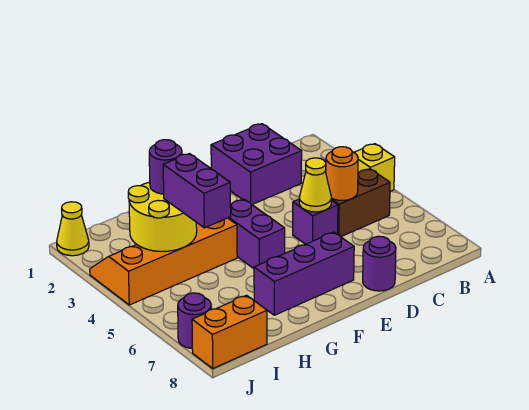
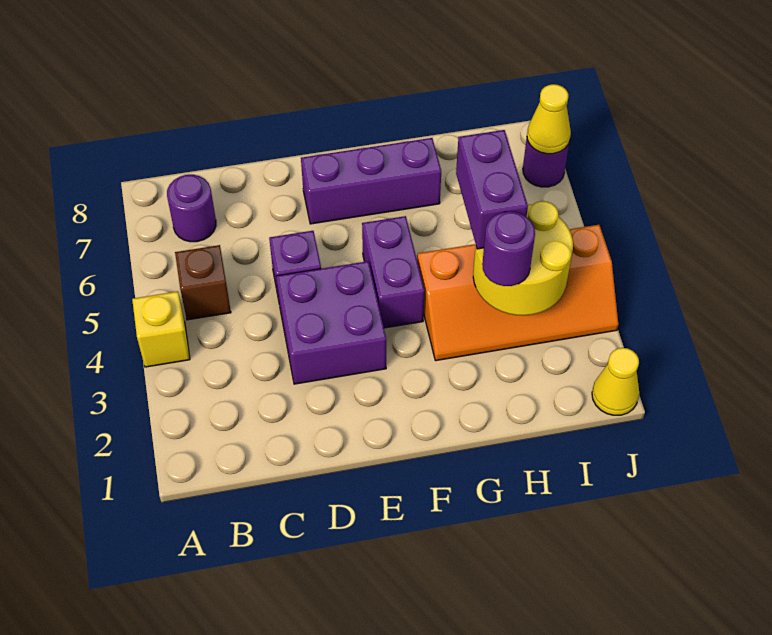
brown 1x2 brick [331,169,390,237] -> brown 1x1 brick [175,245,231,320]
purple 2x2 brick [211,124,302,204] -> purple 2x2 brick moved to [276,261,386,384]
orange 1x1 round brick [326,147,358,200] -> none
yellow 1x1 cone [299,158,331,212] -> yellow 1x1 cone moved to [527,84,571,154]
purple 1x1 round brick [363,236,396,291] -> purple 1x1 round brick moved to [167,175,216,242]
orange 1x2 brick [192,295,267,368] -> none

